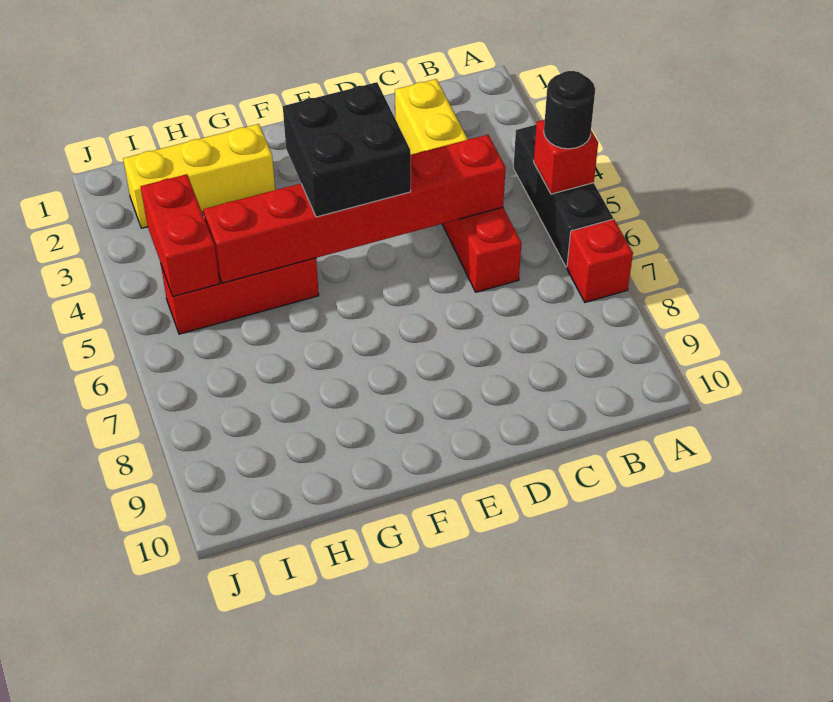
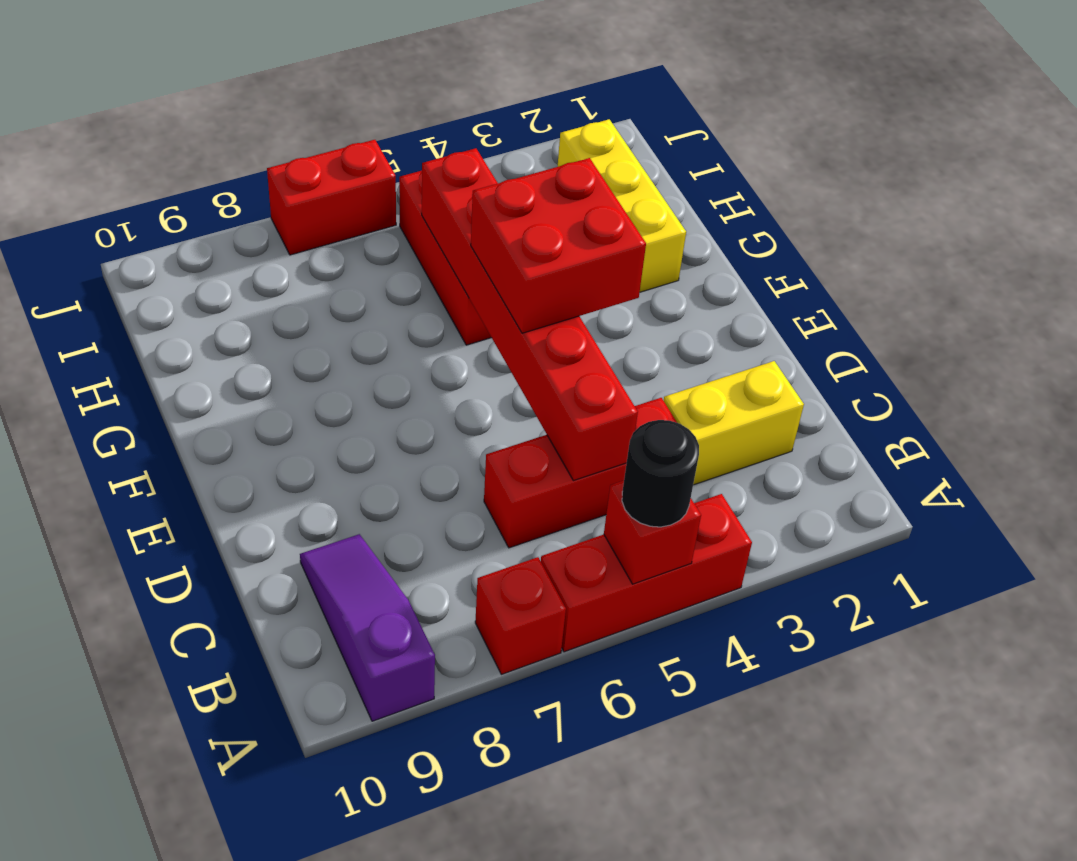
black 1x3 brick [514,125,613,267] -> red 1x3 brick [541,494,752,652]
none -> purple 1x3 slope [300,534,435,721]
black 2x2 brick [283,82,411,217] -> red 2x2 brick [471,158,646,333]
red 1x2 brick [141,174,219,296] -> red 1x2 brick moved to [267,140,396,255]

